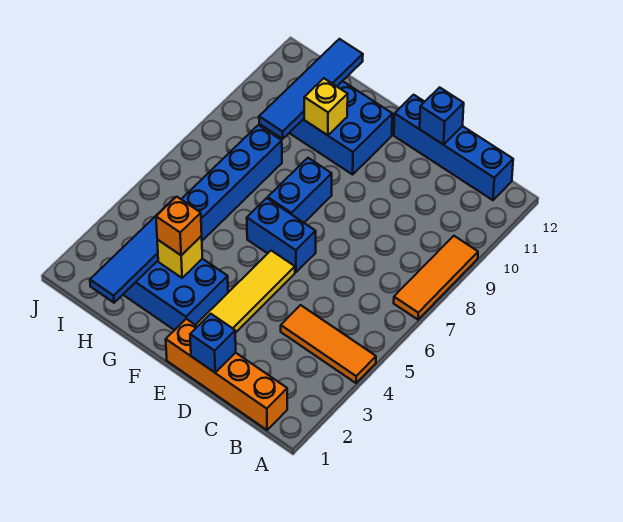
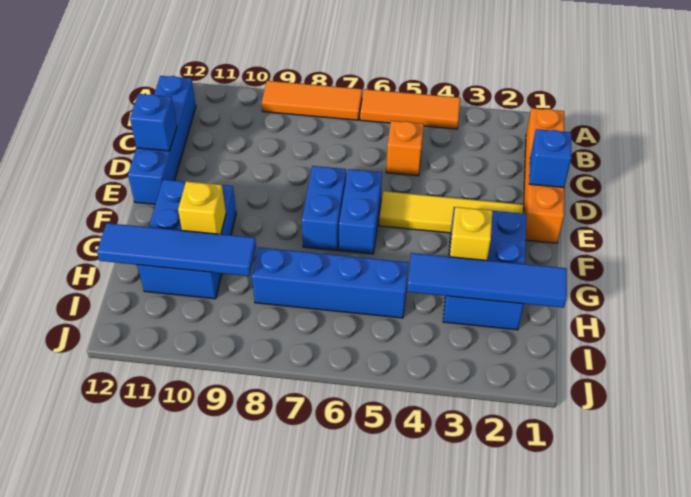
orange 1x3 tile [281,305,376,383] -> orange 1x3 tile turned to [360,89,460,129]
blue 1x2 brick [268,158,332,223] -> blue 1x2 brick turned to [302,166,346,250]
orange 1x1 brick [156,197,202,255] -> orange 1x1 brick moved to [386,121,424,176]

